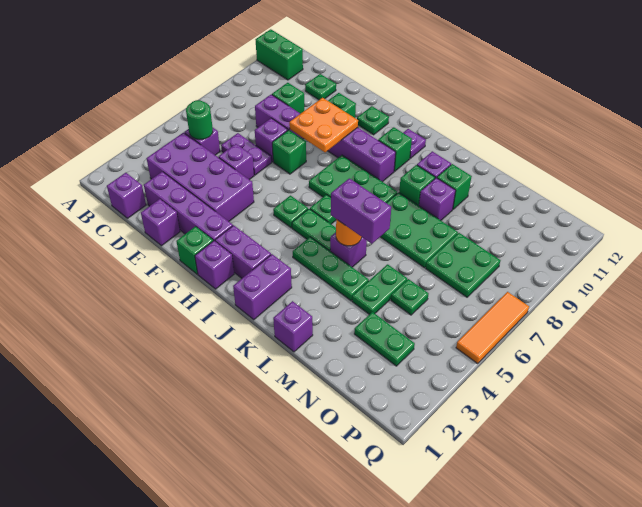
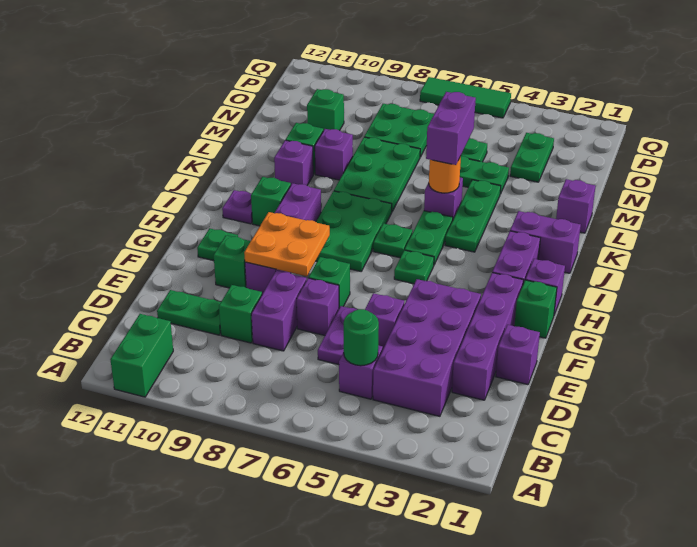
purple 1x1 brick [107,173,146,218] -> none
green 1x1 plate [305,74,336,100] -> green 1x2 plate [157,290,221,335]
green 1x1 brick [399,165,435,206] -> green 1x1 brick moved to [307,89,344,131]
orange 1x3 tile [456,292,529,364] -> green 1x3 tile [420,77,511,118]

